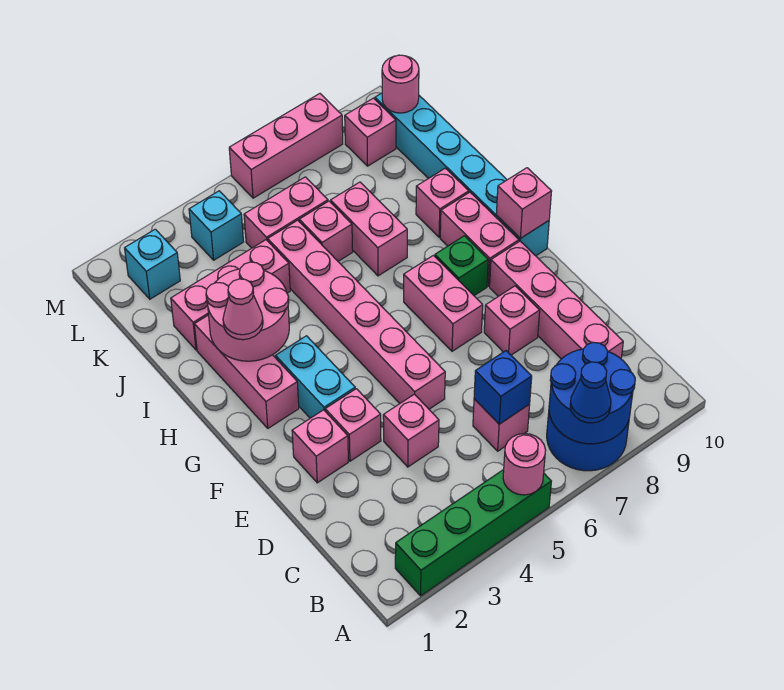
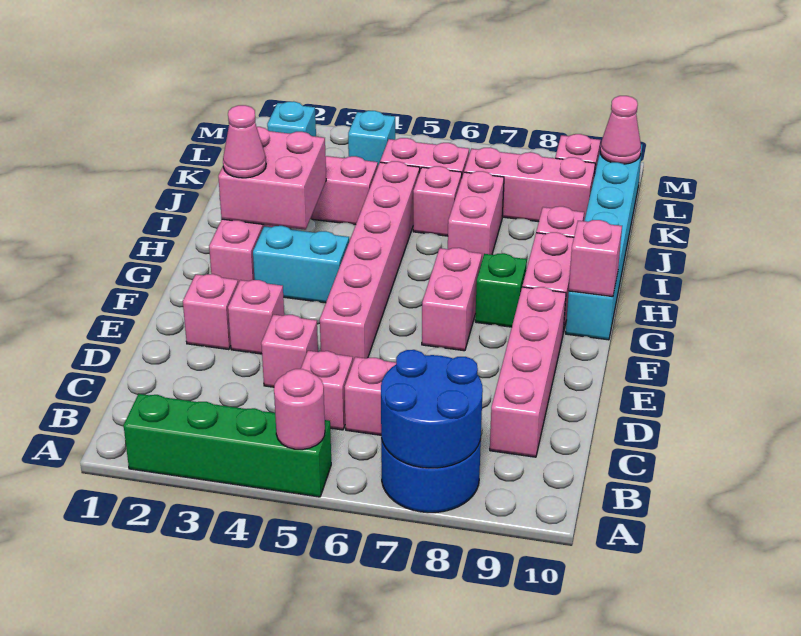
blue 1x1 cone [570,362,611,423] -> none
blue 1x1 brick [474,351,532,424] -> none
pink 1x1 brick [484,286,540,355] -> pink 1x1 brick moved to [301,351,353,430]
cyan 1x2 brick [276,336,355,418] -> cyan 1x2 brick turned to [253,226,349,303]
pink 2x2 round brick [206,262,289,361] -> pink 2x2 brick [218,127,326,230]
pink 1x1 round brick [382,55,419,113] -> pink 1x1 cone [600,96,641,164]
pink 1x3 brick [229,94,343,198] -> pink 1x3 brick moved to [464,148,595,222]

